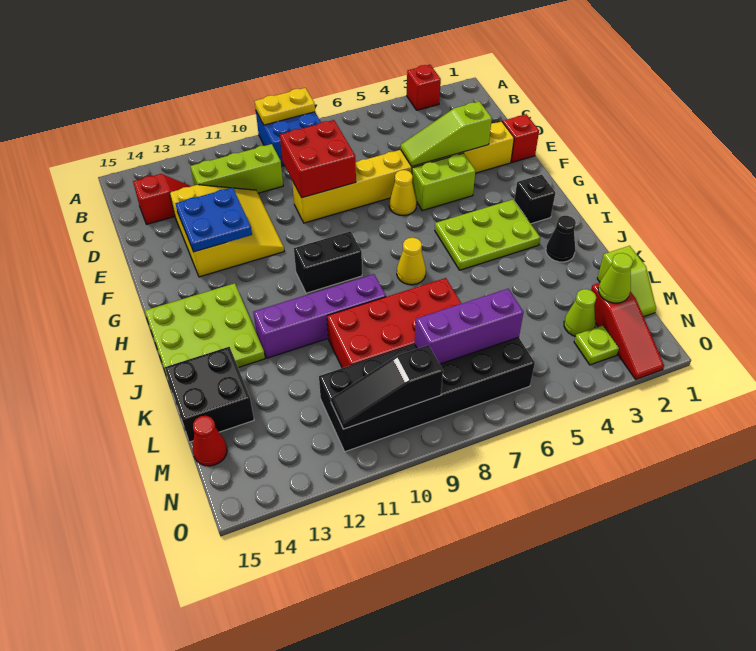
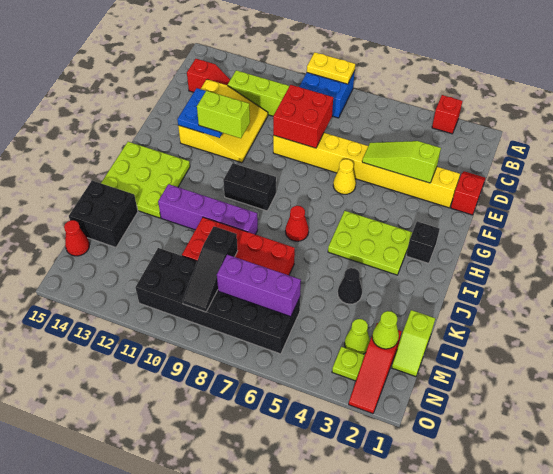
lime 1x2 brick [412,153,475,211] -> lime 1x2 brick moved to [197,91,250,138]
yellow 1x1 cone [397,238,426,285] -> red 1x1 cone [285,206,309,241]
black 1x1 cone [546,216,576,262] -> black 1x1 cone moved to [338,268,362,304]
black 1x3 slope [331,345,443,429] -> black 1x3 slope turned to [183,226,238,312]

